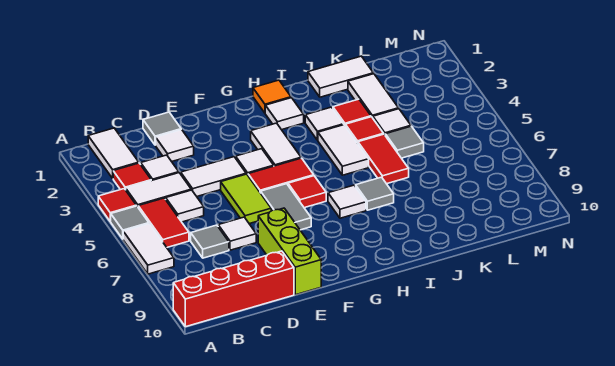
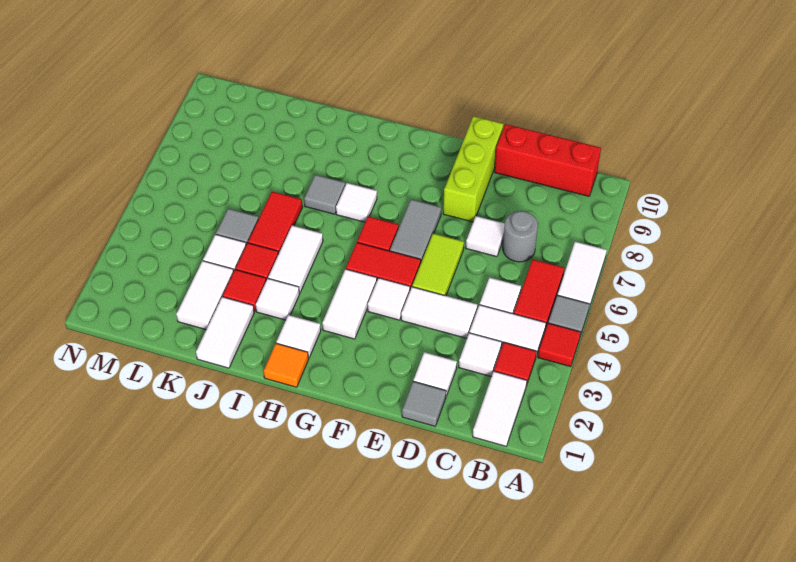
red 1x4 brick [173,251,294,327] -> red 1x3 brick [495,124,601,196]
grey 1x1 tile [191,225,229,258] -> grey 1x1 round brick [503,211,538,262]
white 1x2 tile [308,56,373,97] -> white 1x2 tile turned to [196,297,254,368]

